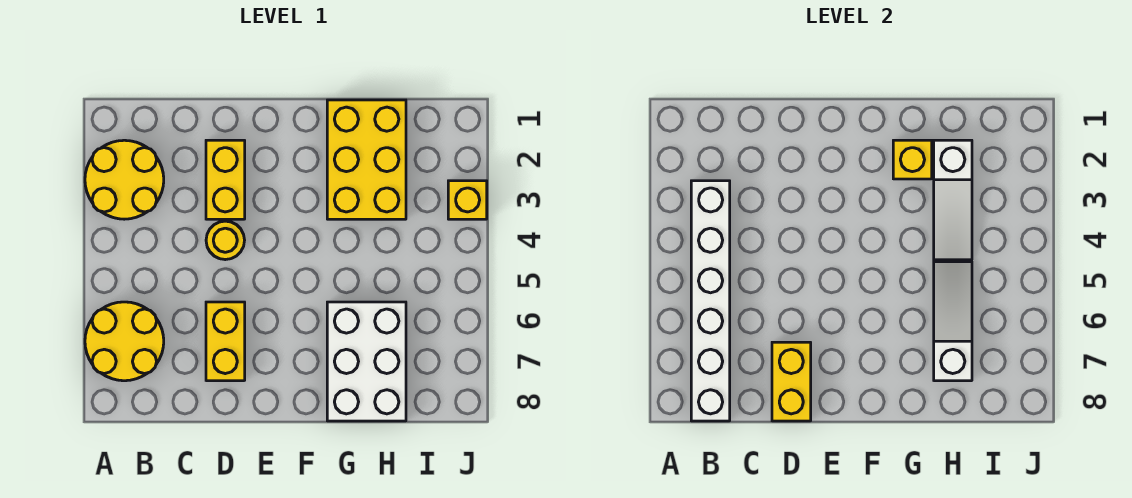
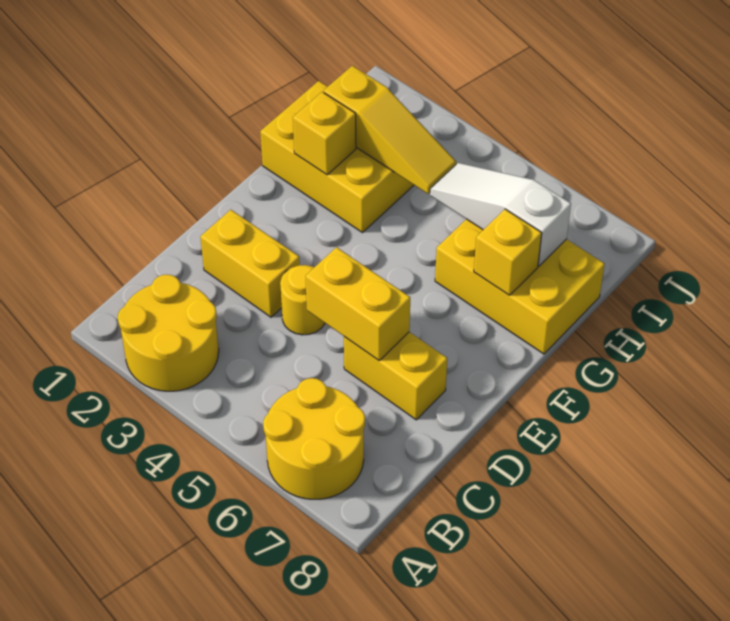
white 1x6 brick [691,181,730,421] -> none
yellow 1x2 brick [772,342,811,421] -> yellow 1x2 brick moved to [306,247,410,360]
white 2x3 brick [327,302,406,421] -> yellow 2x3 brick [435,219,605,354]
white 1x3 slope [934,140,972,260] -> yellow 1x3 slope [324,66,456,194]
yellow 1x1 brick [448,181,487,219] -> yellow 1x1 brick moved to [474,209,542,295]

